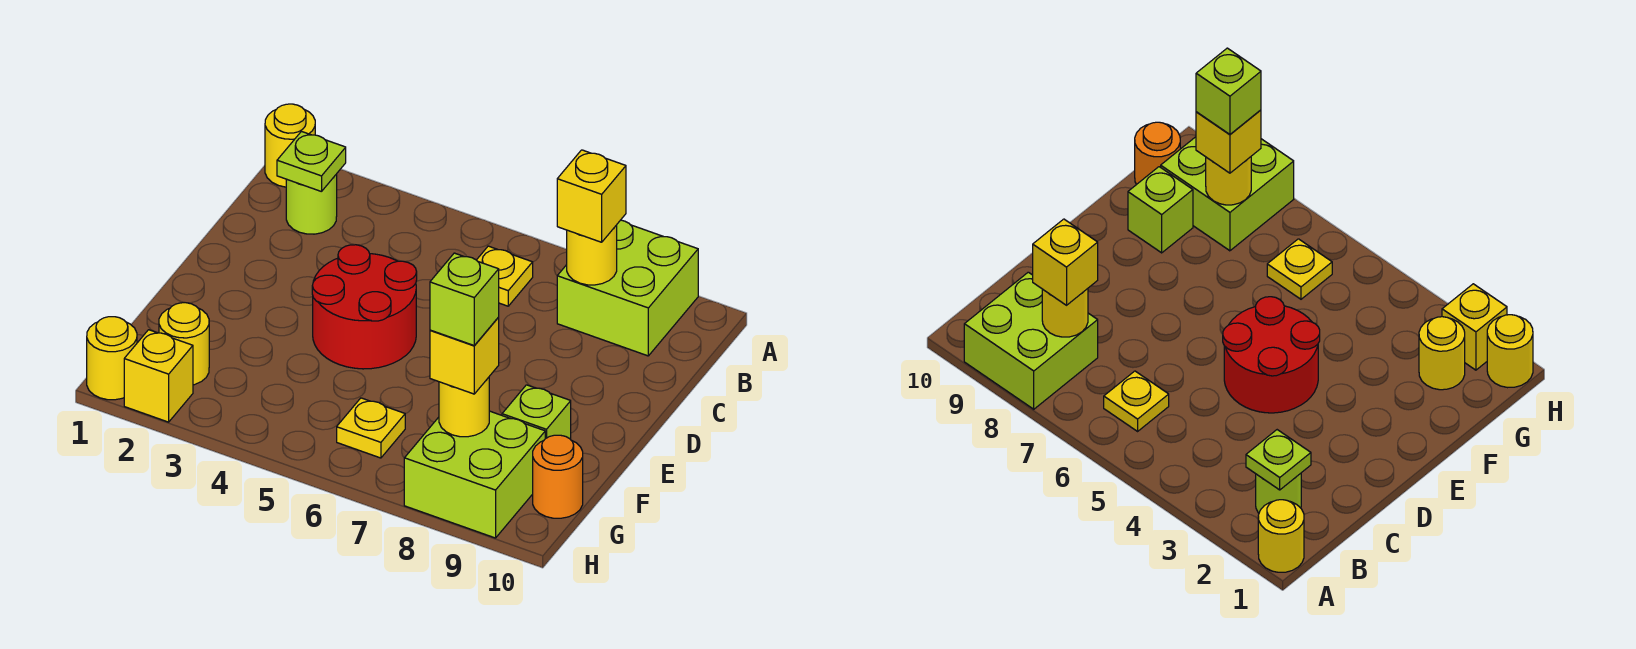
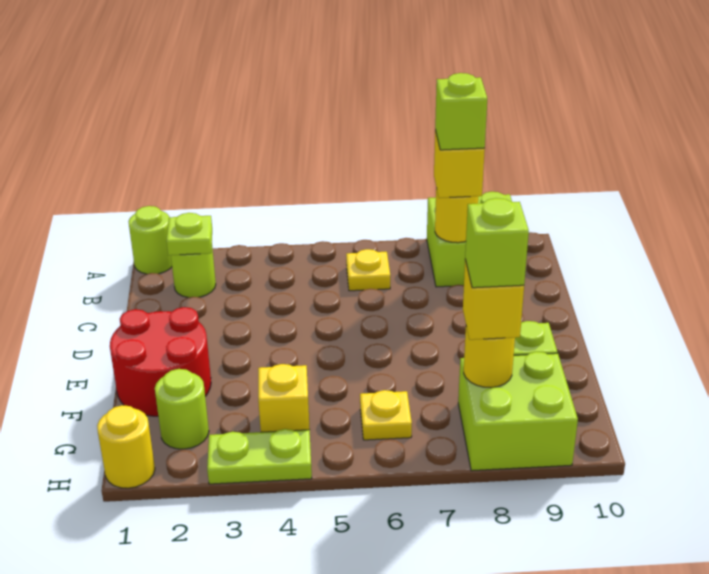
yellow 1x1 round brick [265,104,315,187] -> lime 1x1 round brick [128,206,172,274]
none -> lime 1x1 brick [435,73,487,150]
red 2x2 round brick [312,245,417,369] -> red 2x2 round brick moved to [110,307,211,416]
yellow 1x1 round brick [159,303,209,385] -> lime 1x1 round brick [155,369,209,449]
orange 1x1 round brick [533,435,583,518] -> none
yellow 1x1 brick [124,330,193,422] -> yellow 1x1 brick moved to [258,364,310,432]
none -> lime 1x2 plate [207,429,312,484]

